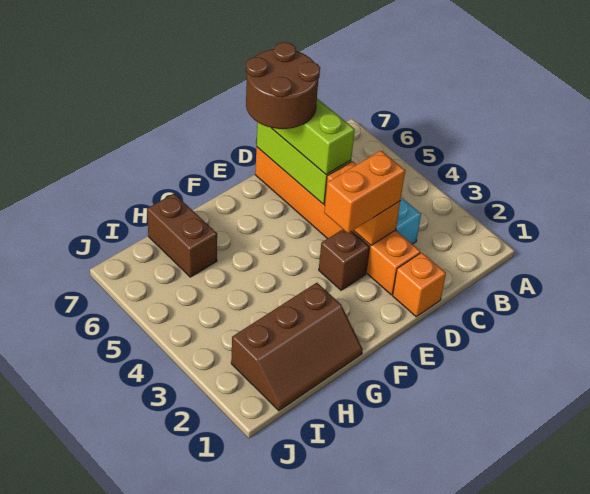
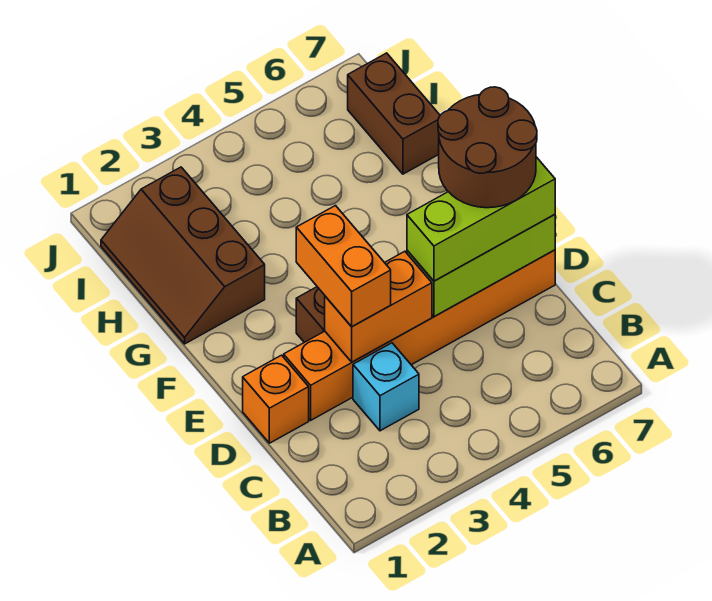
brown 1x2 brick [147,194,217,277] -> brown 1x2 brick turned to [348,53,440,174]

